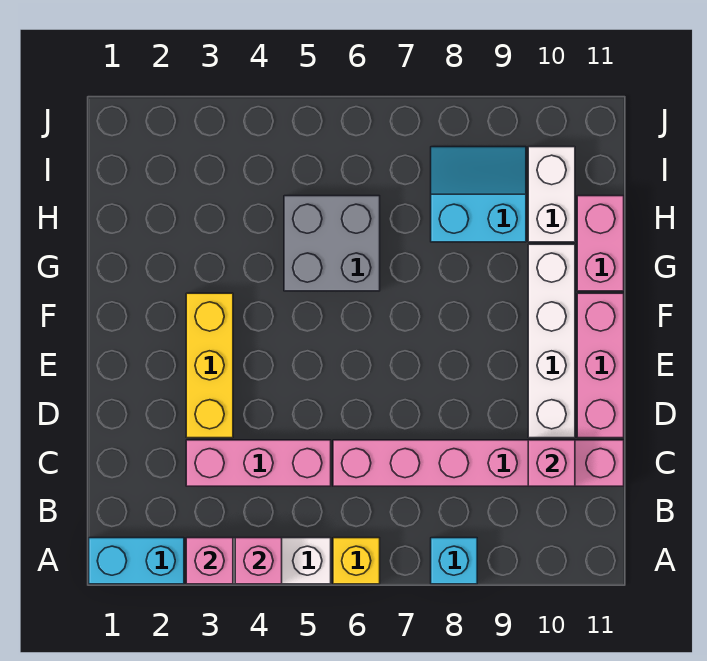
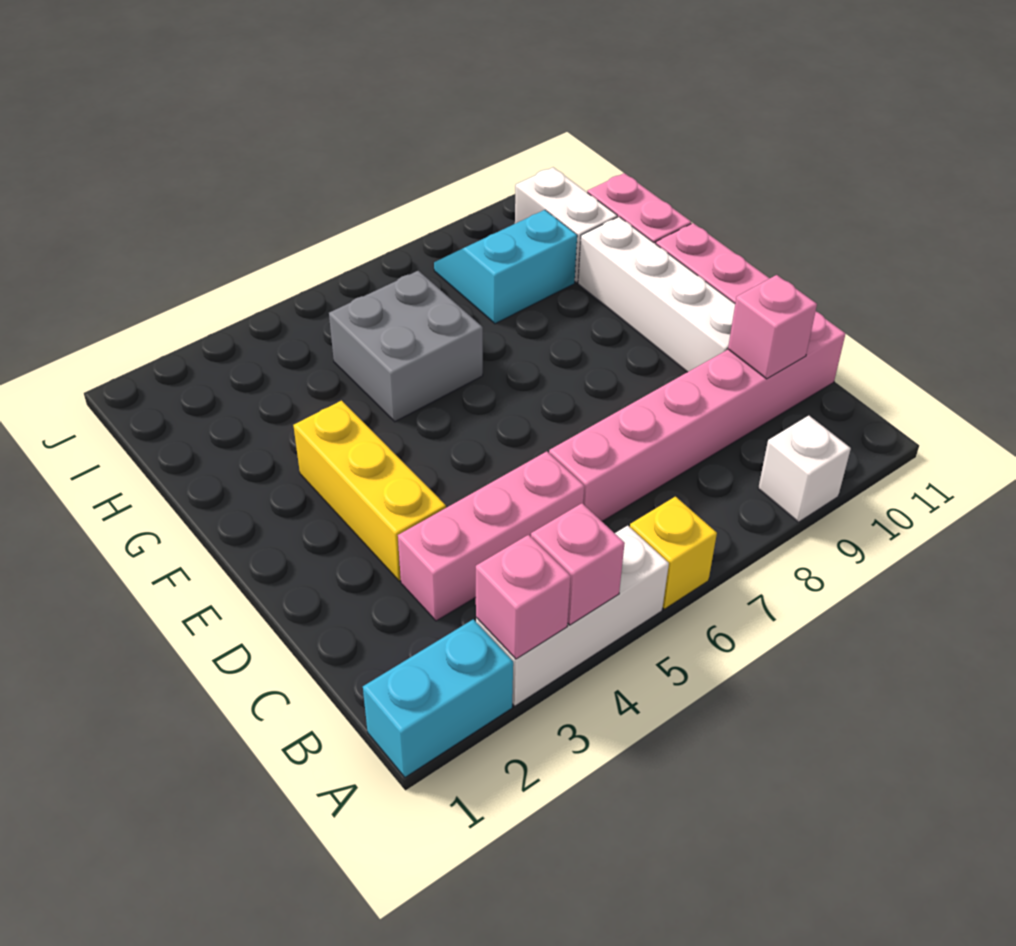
cyan 1x1 brick [431,538,477,584] -> none
none -> white 1x1 brick [758,416,851,522]

